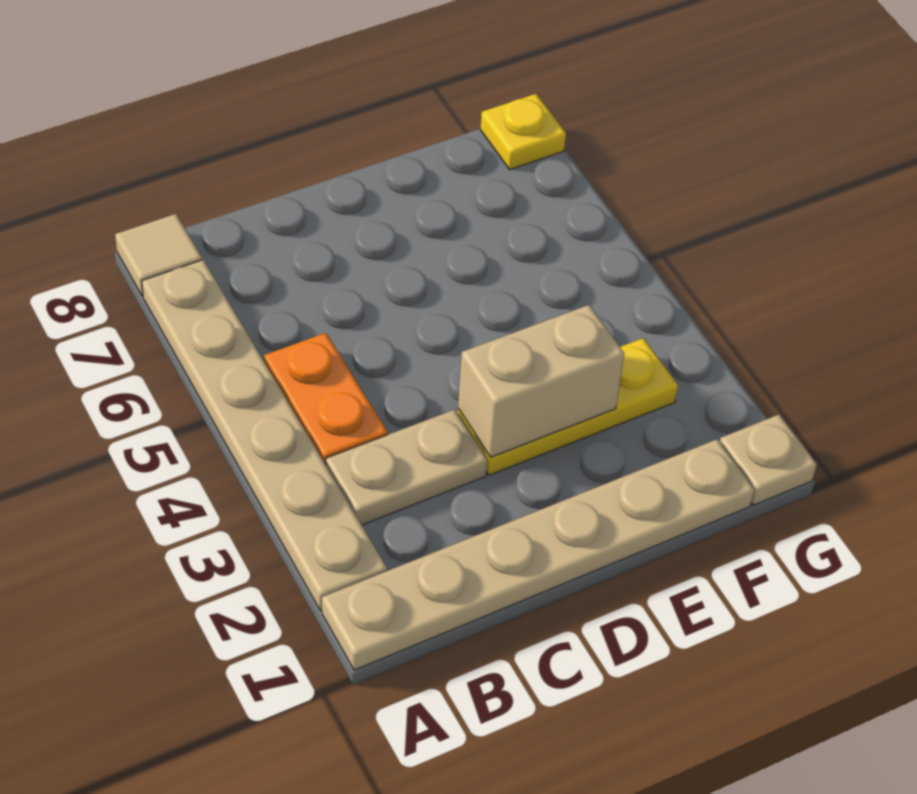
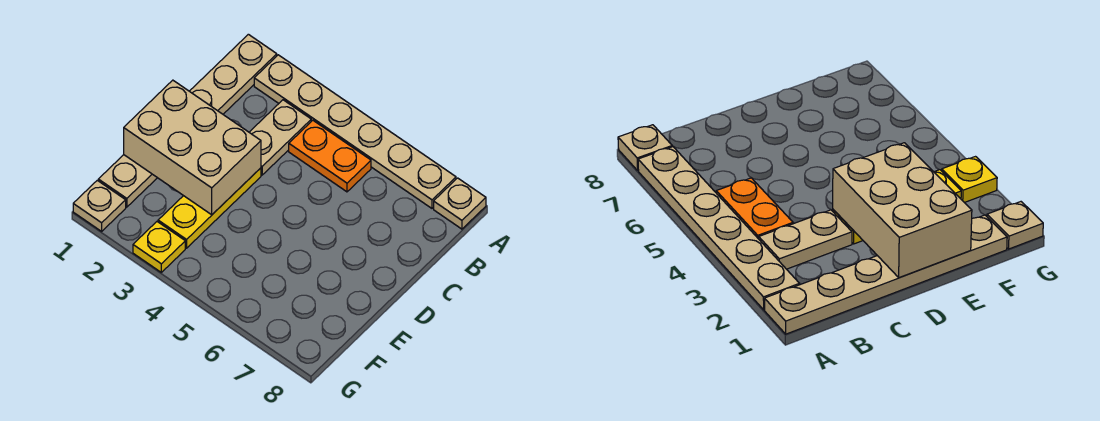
tan 1x1 tile [115,214,202,296] -> tan 1x1 plate [434,178,486,229]
tan 1x2 brick [458,305,624,457] -> tan 2x3 brick [124,80,261,215]
yellow 1x1 plate [480,94,566,170] -> yellow 1x1 plate moved to [133,222,185,272]

